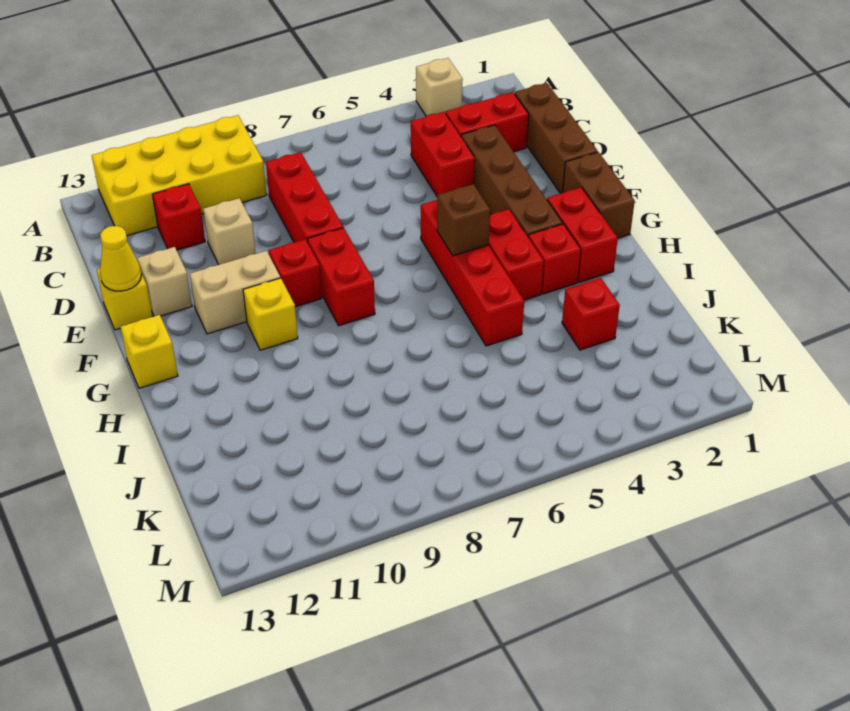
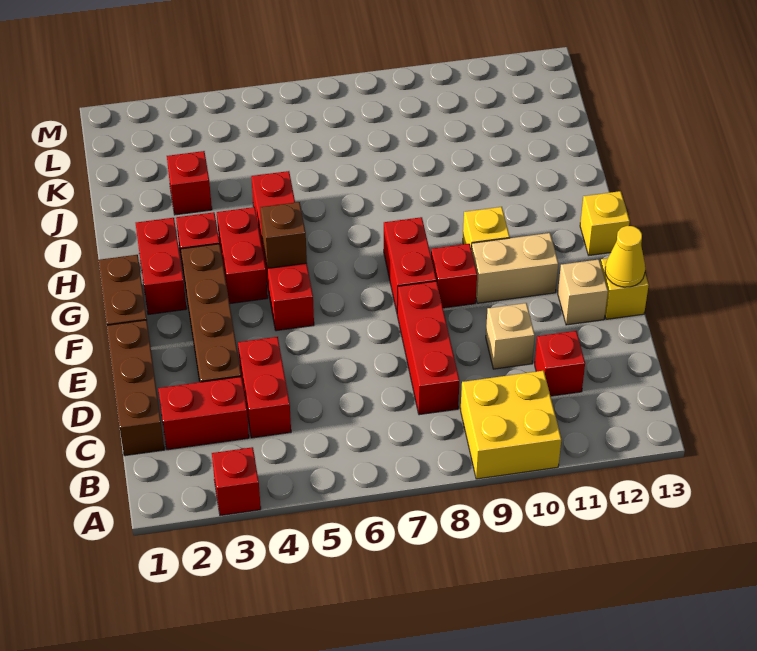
tan 1x1 brick [416,58,463,116] -> red 1x1 brick [212,447,261,516]
yellow 2x4 brick [92,115,267,236] -> yellow 2x2 brick [461,371,561,479]

